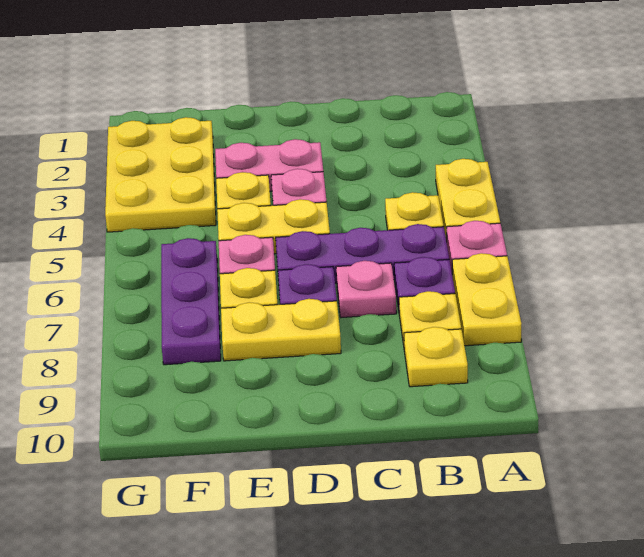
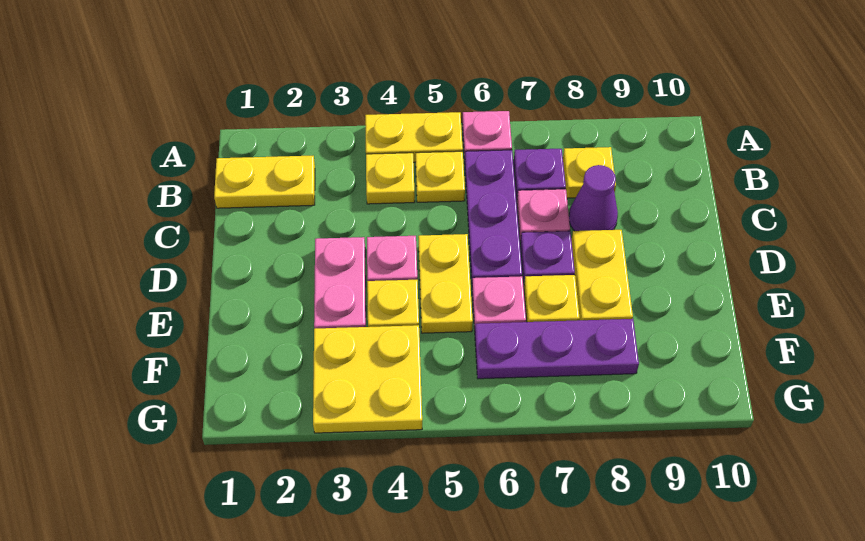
yellow 1x2 plate [452,253,522,346] -> yellow 1x2 plate moved to [214,156,315,208]
yellow 1x1 plate [404,327,468,387] -> yellow 1x1 plate moved to [366,153,415,204]
none -> purple 1x1 cone [569,165,618,231]
yellow 2x3 plate [105,117,216,232] -> yellow 2x2 plate [313,325,422,433]

